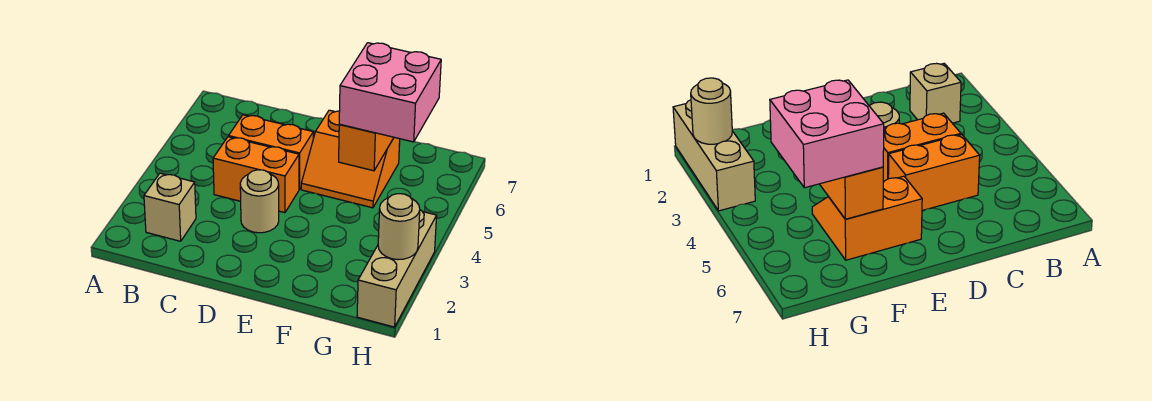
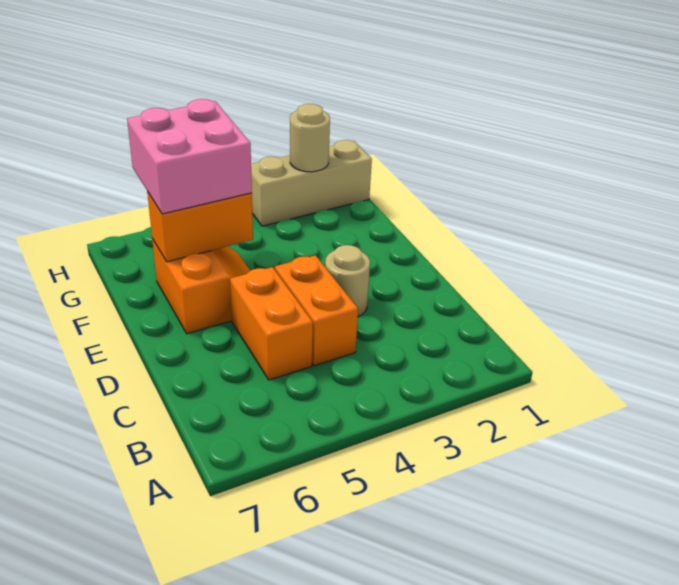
tan 1x1 brick [144,173,196,241] -> none

